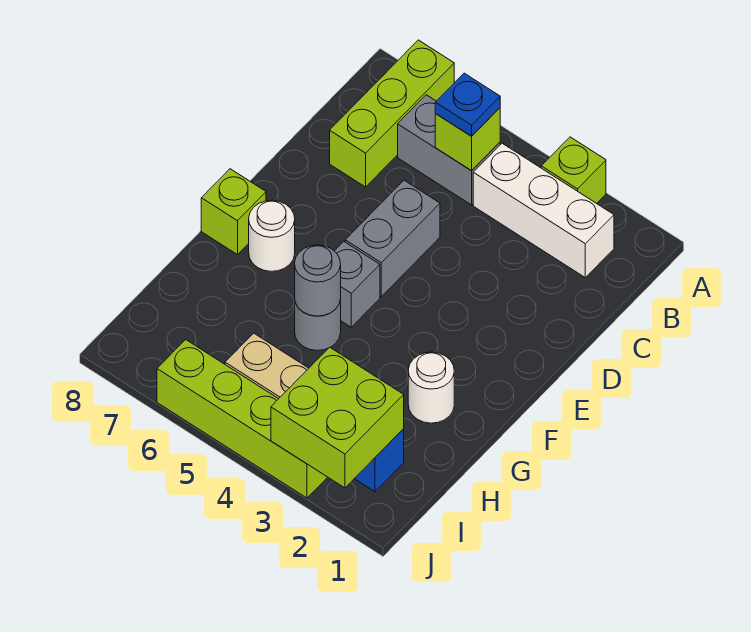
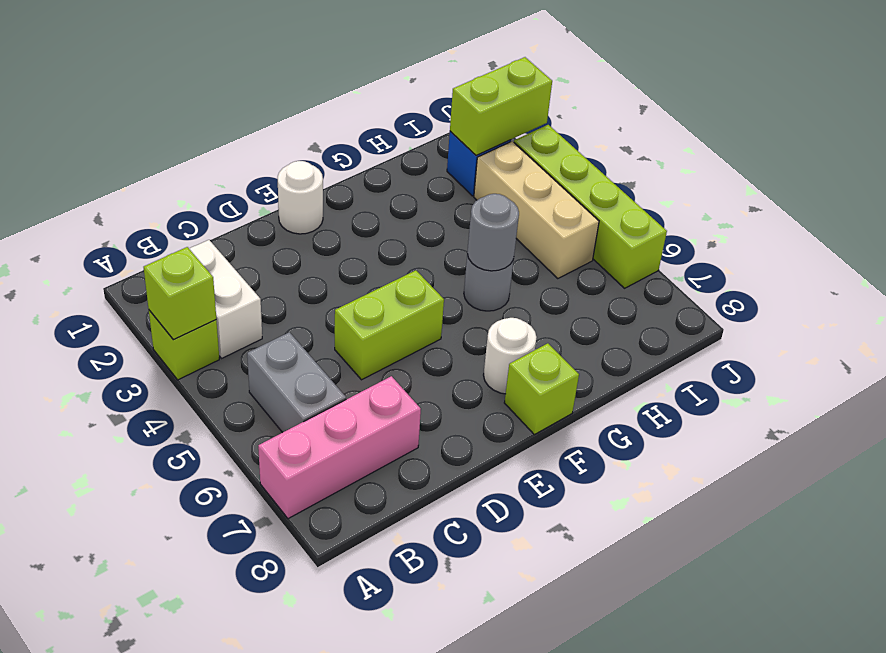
lime 1x3 brick [330,40,454,187] -> pink 1x3 brick [258,376,421,519]
white 1x3 brick [473,143,614,277] -> white 1x2 brick [189,240,262,358]
lime 1x1 brick [435,108,500,171] -> lime 1x1 brick moved to [144,247,216,340]
blue 1x1 plate [435,73,500,136] -> none
grey 1x2 brick [345,180,440,296] -> lime 1x2 brick [335,270,444,380]
grey 1x1 brick [335,242,380,327] -> none
white 1x1 round brick [408,352,454,423] -> white 1x1 round brick moved to [278,161,323,234]
lime 2x2 brick [271,347,404,488] -> lime 1x2 brick [450,57,552,156]

